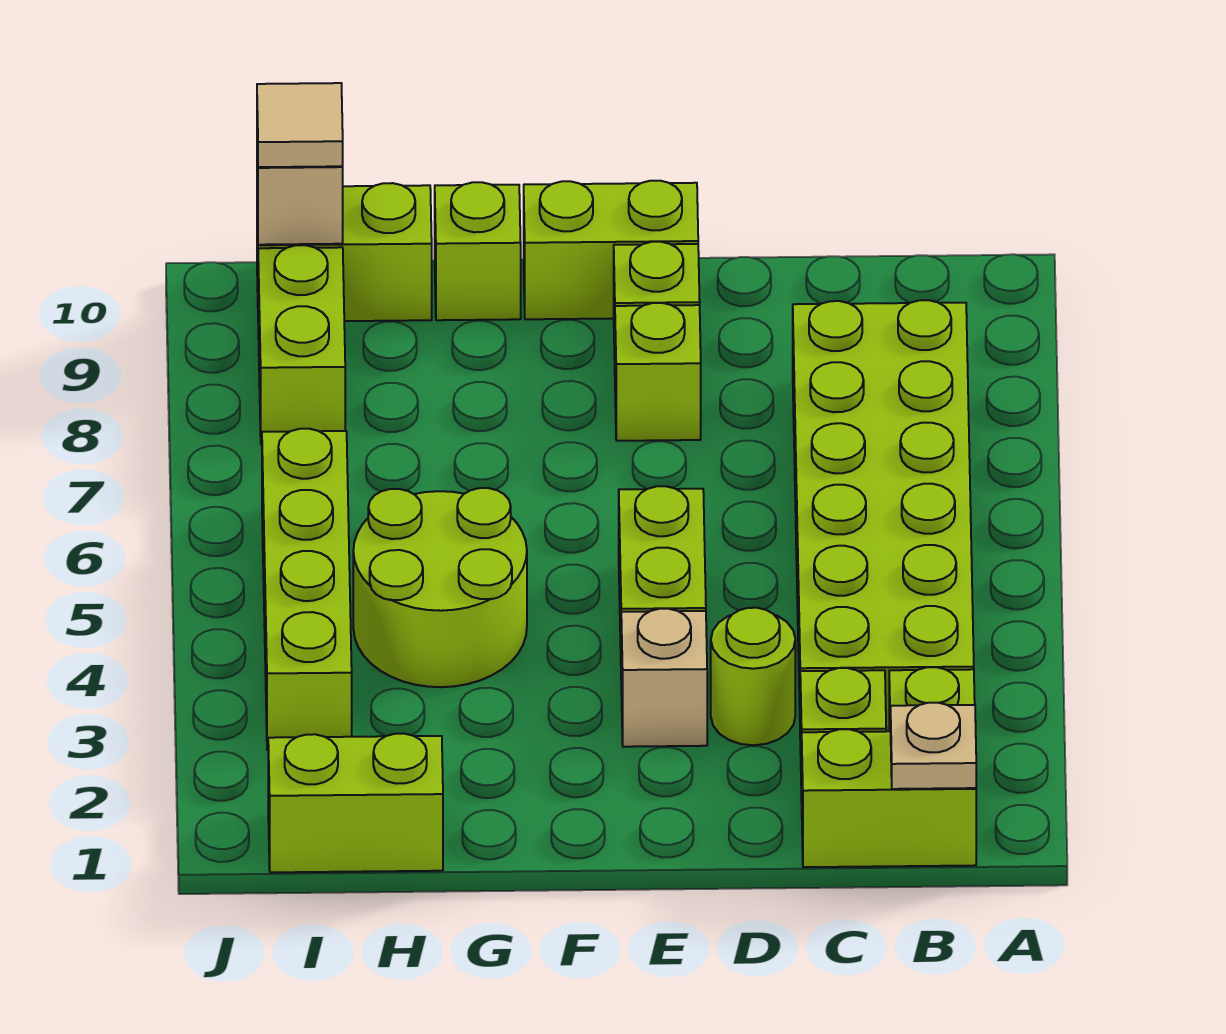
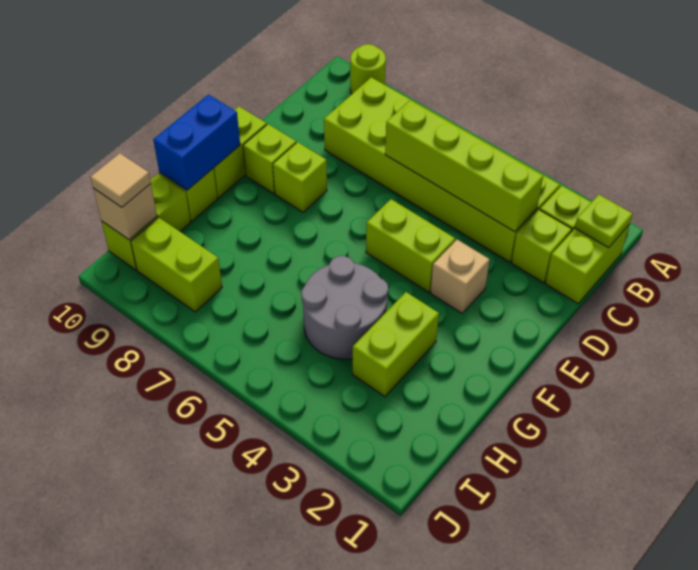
tan 1x1 plate [890,703,976,789] -> lime 1x1 plate [575,194,633,248]
lime 1x1 round brick [711,608,795,745] -> lime 1x1 round brick moved to [350,44,386,94]
none -> blue 1x2 brick [153,95,240,190]
lime 2x2 round brick [353,488,527,687] -> grey 2x2 round brick [301,256,388,359]
lime 1x2 brick [268,734,443,872] -> lime 1x2 brick moved to [353,292,439,397]
lime 1x4 brick [262,429,352,750] -> lime 1x4 brick moved to [385,100,543,232]

